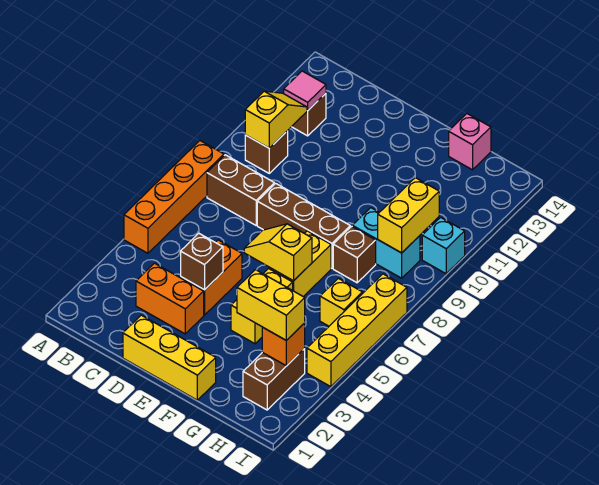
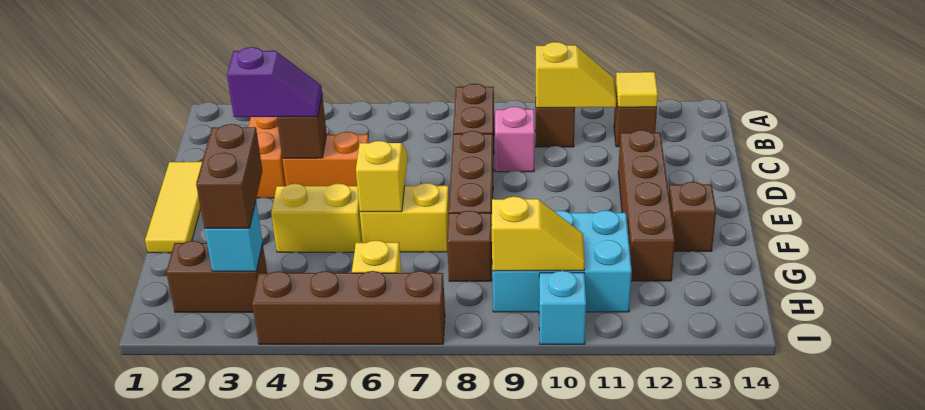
orange 1x4 brick [124,141,224,253] -> none
pink 1x1 tile [284,71,326,111] -> yellow 1x1 tile [616,72,658,107]
yellow 1x3 brick [123,315,216,400] -> yellow 1x3 tile [145,162,202,253]
none -> purple 1x2 slope [227,47,322,117]
none -> brown 1x4 brick [618,130,675,281]
none -> brown 1x1 brick [669,182,716,251]
yellow 1x2 brick [237,270,305,340] -> brown 1x2 brick [196,124,262,228]
cyan 1x2 brick [352,208,420,278] -> cyan 2x3 brick [492,210,632,312]
pink 1x1 brick [449,114,491,170] -> pink 1x1 brick moved to [495,107,535,172]
orange 1x1 brick [262,323,305,366] -> cyan 1x1 brick [205,203,263,271]
yellow 1x2 brick [378,178,439,253] -> yellow 1x2 slope [491,197,585,271]
yellow 1x4 brick [307,274,407,387] -> brown 1x4 brick [252,271,445,344]

